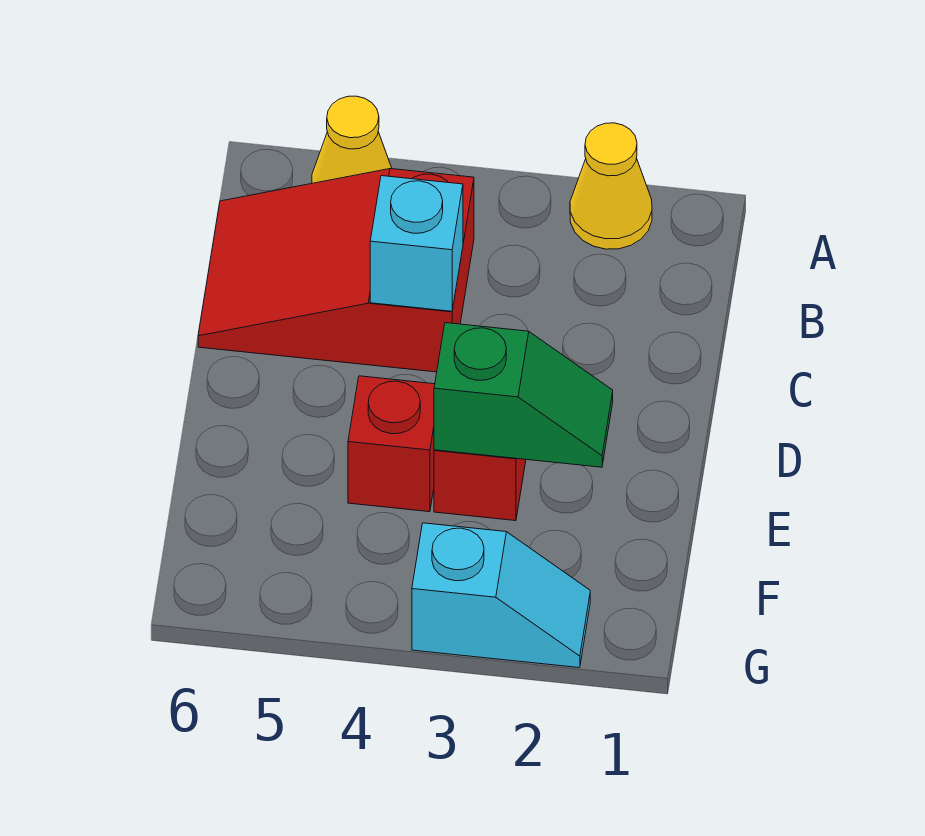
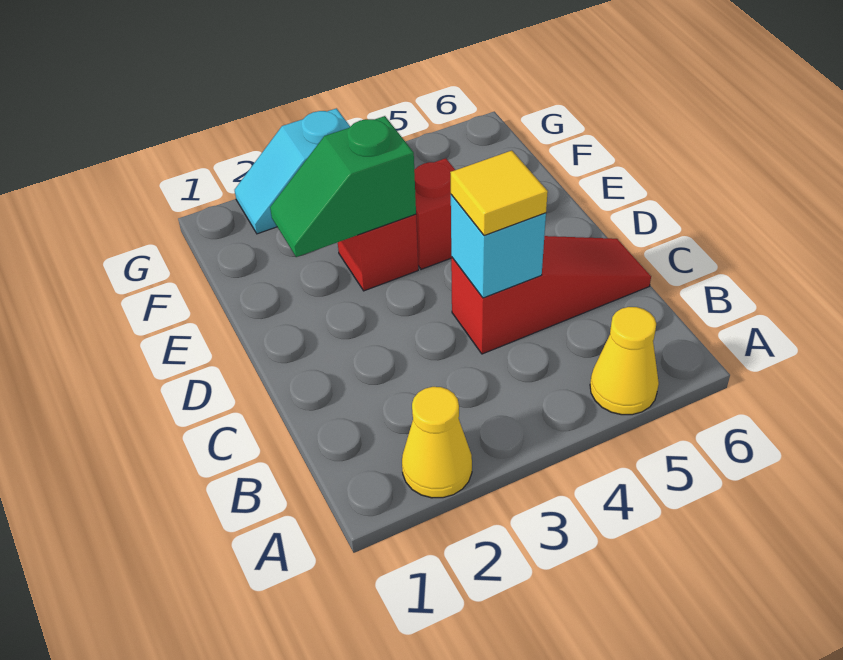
red 2x3 slope [198,169,474,372] -> red 1x3 slope [451,236,651,354]
none -> yellow 1x1 tile [450,151,548,236]

